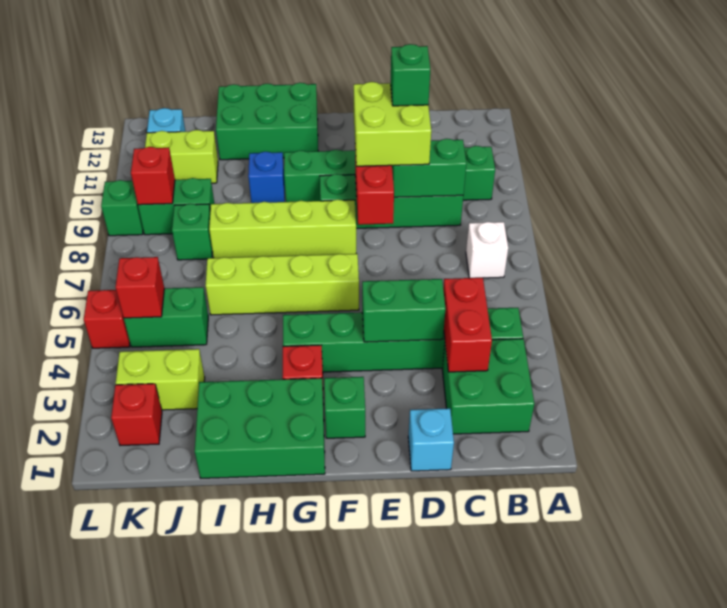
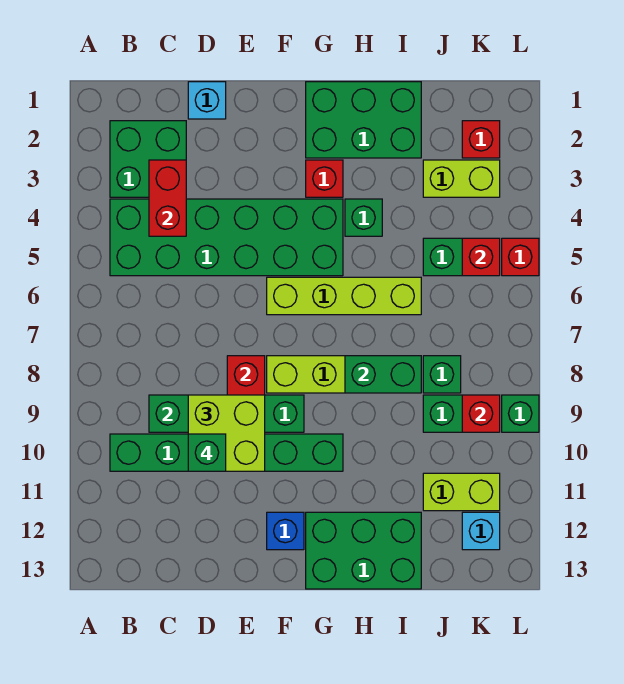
green 1x6 brick [283,308,523,372] -> green 2x6 brick [110,199,343,276]
white 1x1 brick [466,222,508,278] -> none
green 1x2 brick [362,279,446,342] -> green 1x2 brick moved to [345,356,421,393]
green 1x1 brick [324,377,365,438] -> green 1x1 brick moved to [345,199,382,236]
blue 1x1 brick [248,152,285,203] -> blue 1x1 brick moved to [267,512,304,550]

